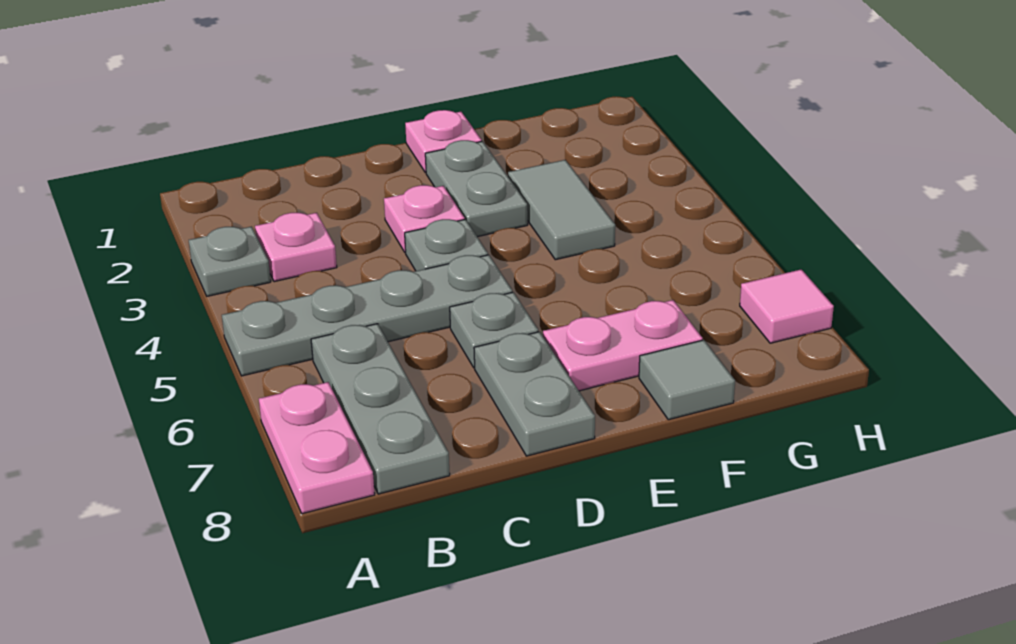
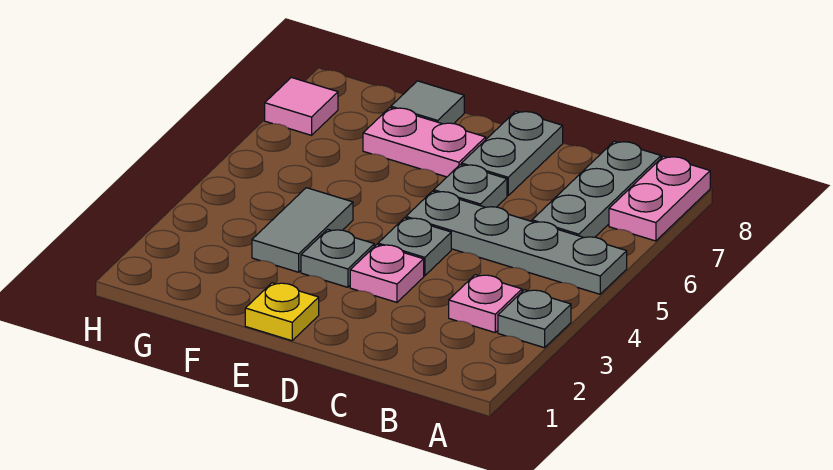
pink 1x1 plate [405,110,482,173] -> yellow 1x1 plate [245,283,319,341]
grey 1x2 plate [425,140,528,237] -> grey 1x1 plate [301,229,374,287]

